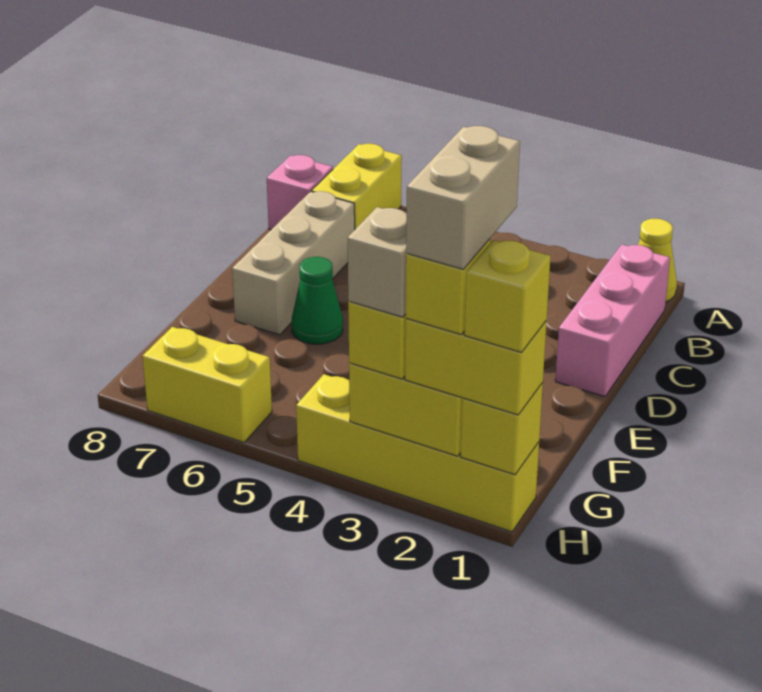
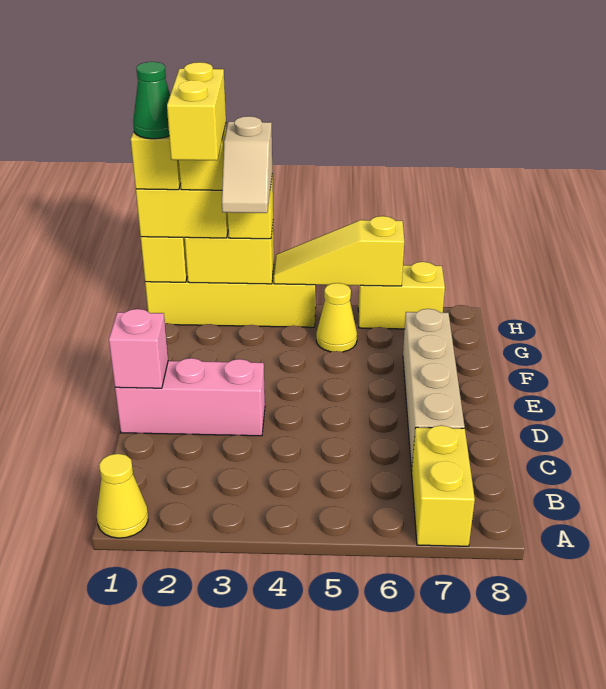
pink 1x3 brick [555,244,670,397] -> pink 1x3 brick turned to [115,358,265,436]
pink 1x1 brick [267,155,333,230] -> pink 1x1 brick moved to [109,309,168,388]
tan 1x3 brick [232,191,355,335] -> tan 1x4 brick [403,309,465,471]
green 1x1 cone [291,257,343,344] -> green 1x1 cone moved to [133,62,170,139]
tan 1x2 brick [406,126,520,269] -> yellow 1x2 brick [167,62,226,160]
none -> yellow 1x1 cone [316,283,357,352]
none -> yellow 1x3 slope [274,216,404,286]

